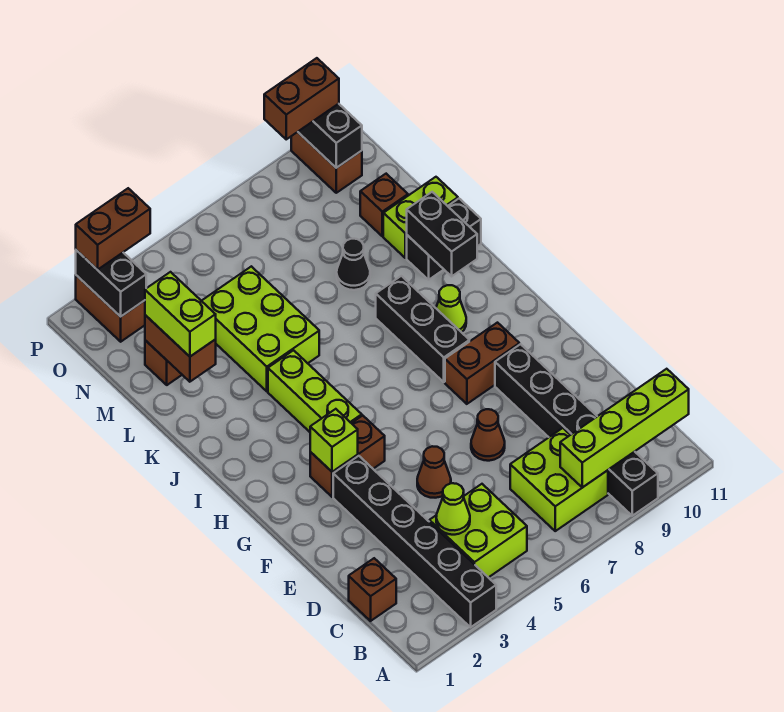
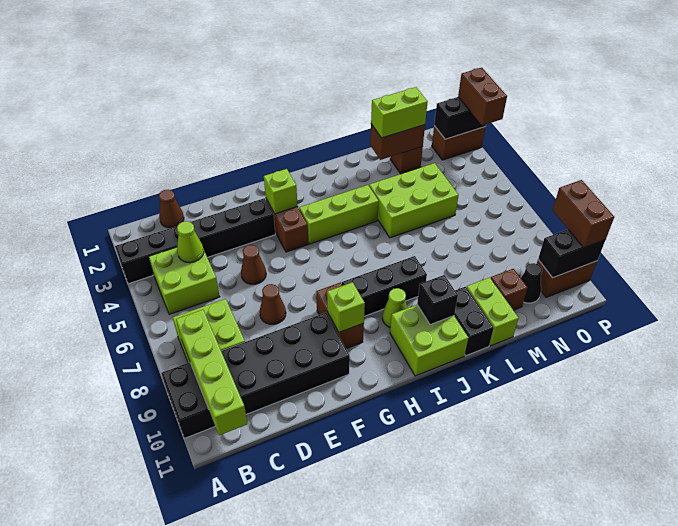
black 1x6 brick [495,344,658,516] -> black 2x6 brick [161,313,350,438]
brown 1x1 brick [349,558,396,621] -> brown 1x1 cone [159,190,184,228]
none -> lime 1x1 brick [327,282,365,332]
none -> lime 2x2 brick [390,305,468,376]
black 1x2 brick [407,192,477,276] -> black 1x1 brick [417,275,458,325]
black 1x1 cone [337,239,370,290] -> black 1x1 cone moved to [521,263,542,303]

